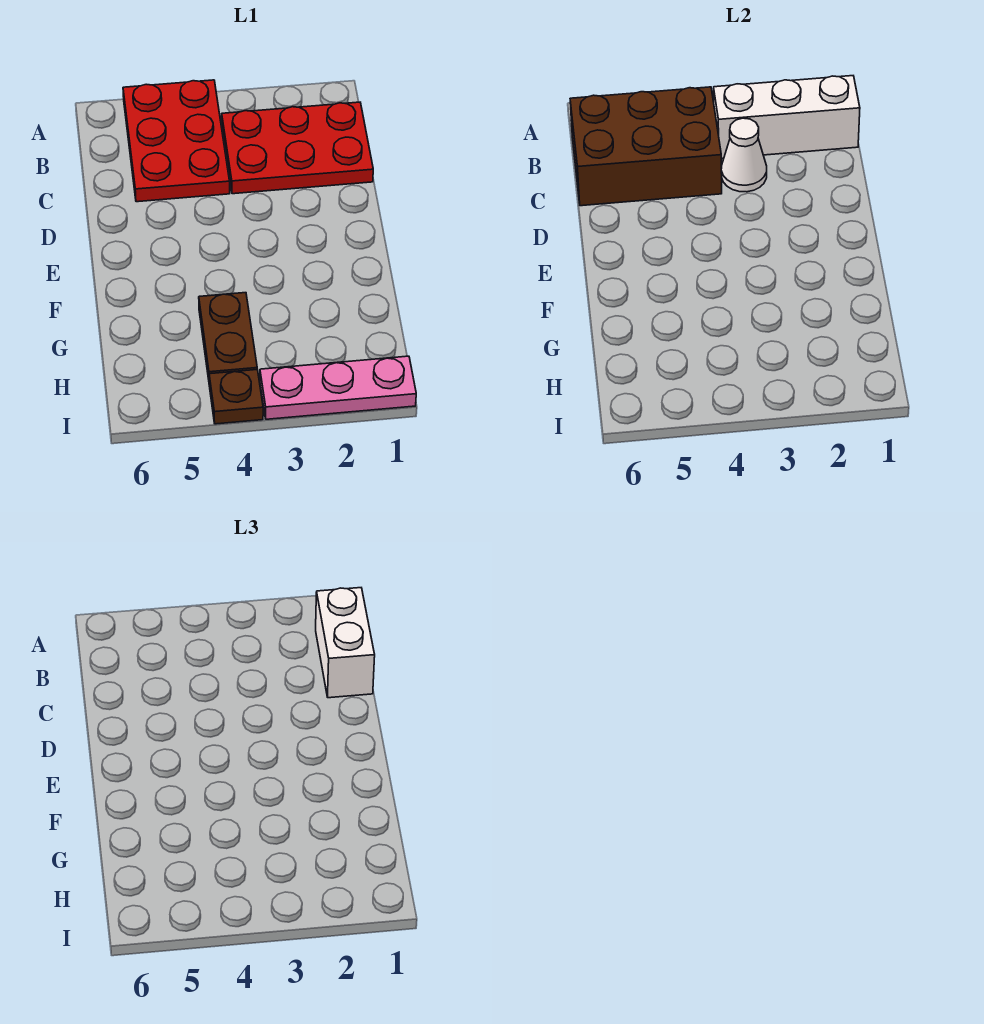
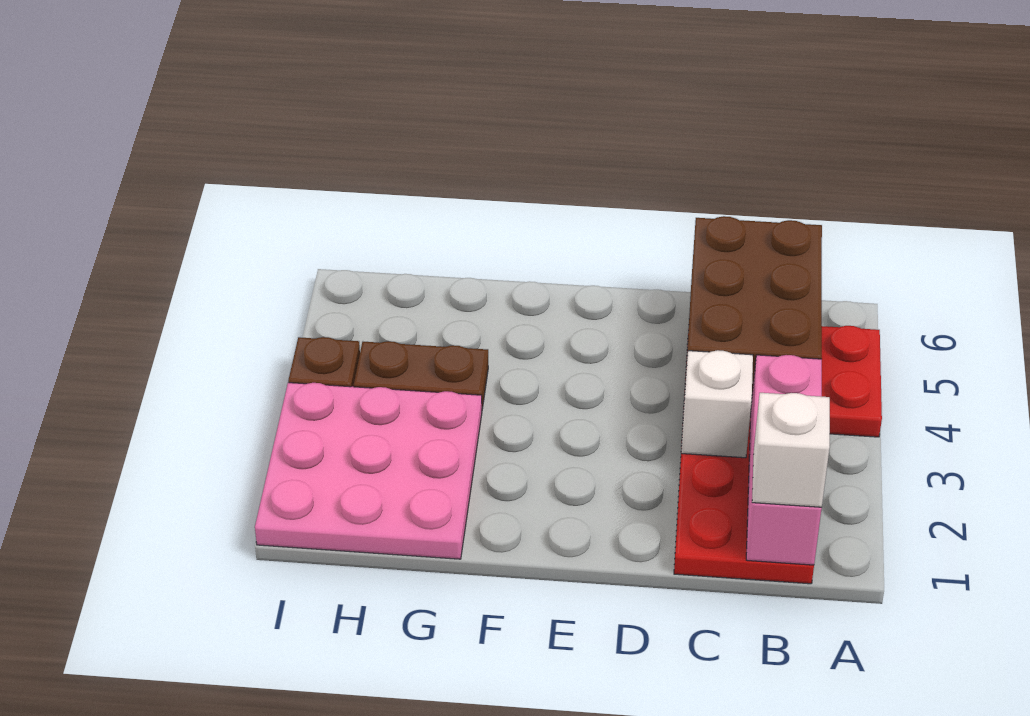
white 1x3 brick [714,76,860,159] -> pink 1x3 brick [746,355,822,565]
white 1x2 brick [316,588,375,698] -> white 1x1 brick [752,393,830,507]
white 1x1 cone [721,118,767,192] -> white 1x1 brick [681,350,753,458]
pink 1x3 plate [260,356,416,419] -> pink 3x3 plate [255,383,482,559]

